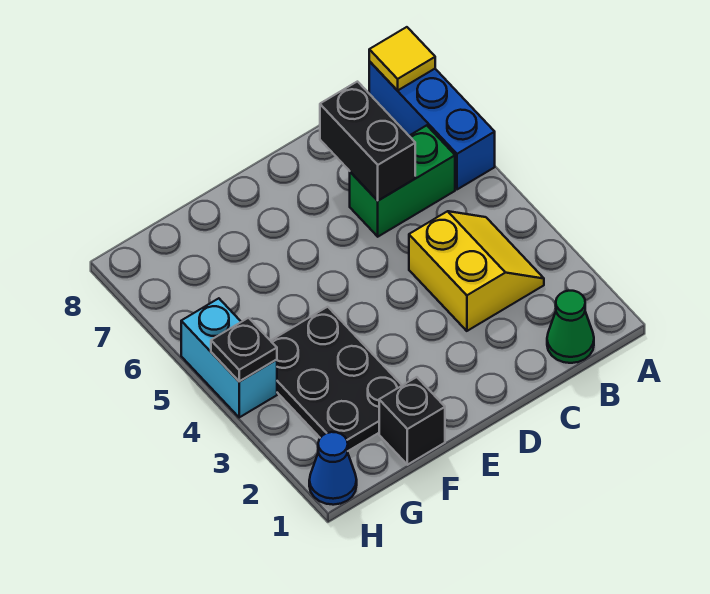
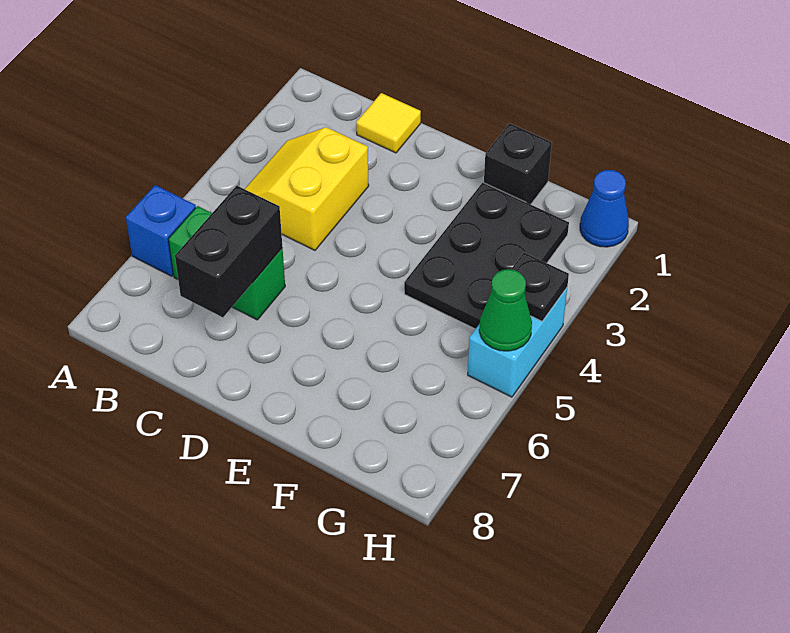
blue 1x3 brick [369,61,495,189] -> blue 1x1 brick [126,185,196,276]
yellow 1x1 tile [369,27,435,91] -> yellow 1x1 tile moved to [356,93,421,153]
green 1x1 cone [547,291,594,363] -> green 1x1 cone moved to [479,269,532,351]

